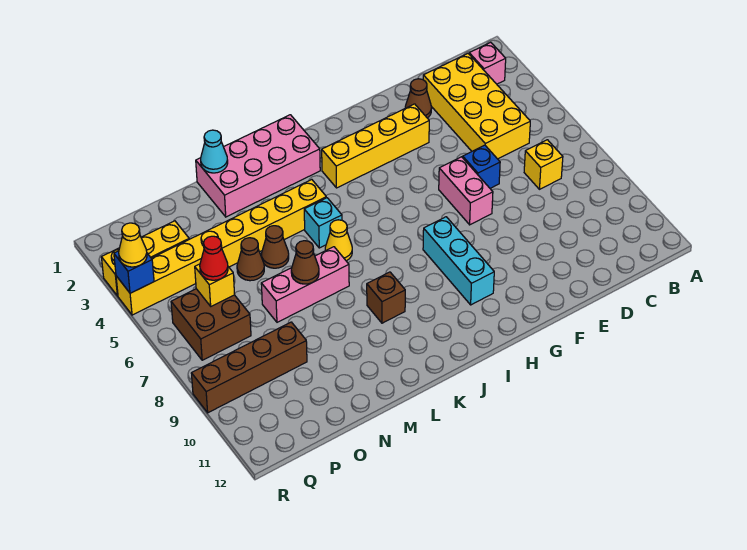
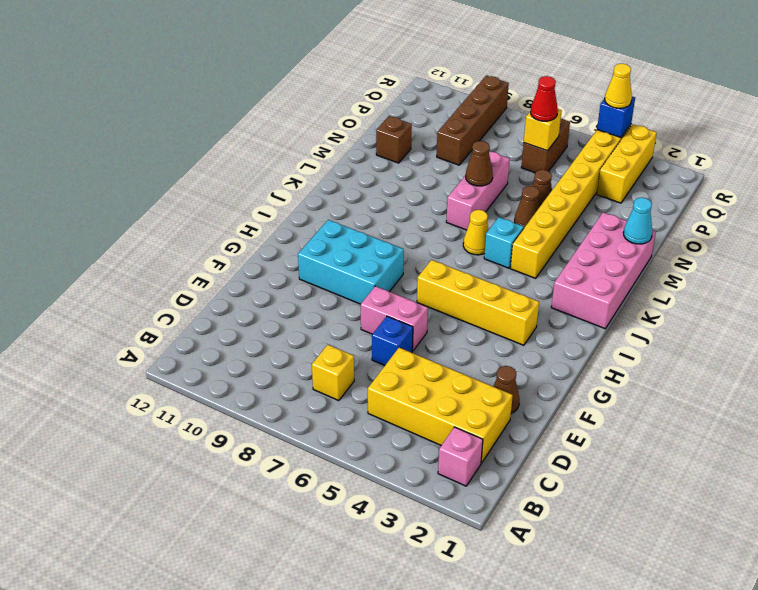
yellow 1x4 brick [322,104,429,188] -> yellow 1x4 brick turned to [417,260,539,345]
cyan 1x3 brick [423,217,494,305] -> cyan 2x3 brick [298,220,404,304]
brown 1x1 brick [367,272,405,323] -> brown 1x1 brick moved to [376,116,412,163]
brown 2x2 brick [171,289,251,360] -> brown 1x2 brick [521,119,570,173]

